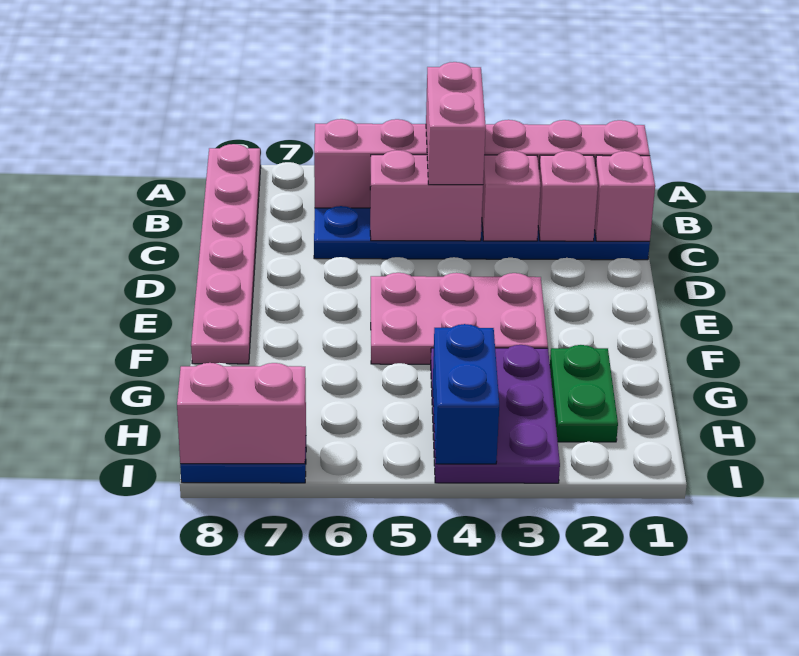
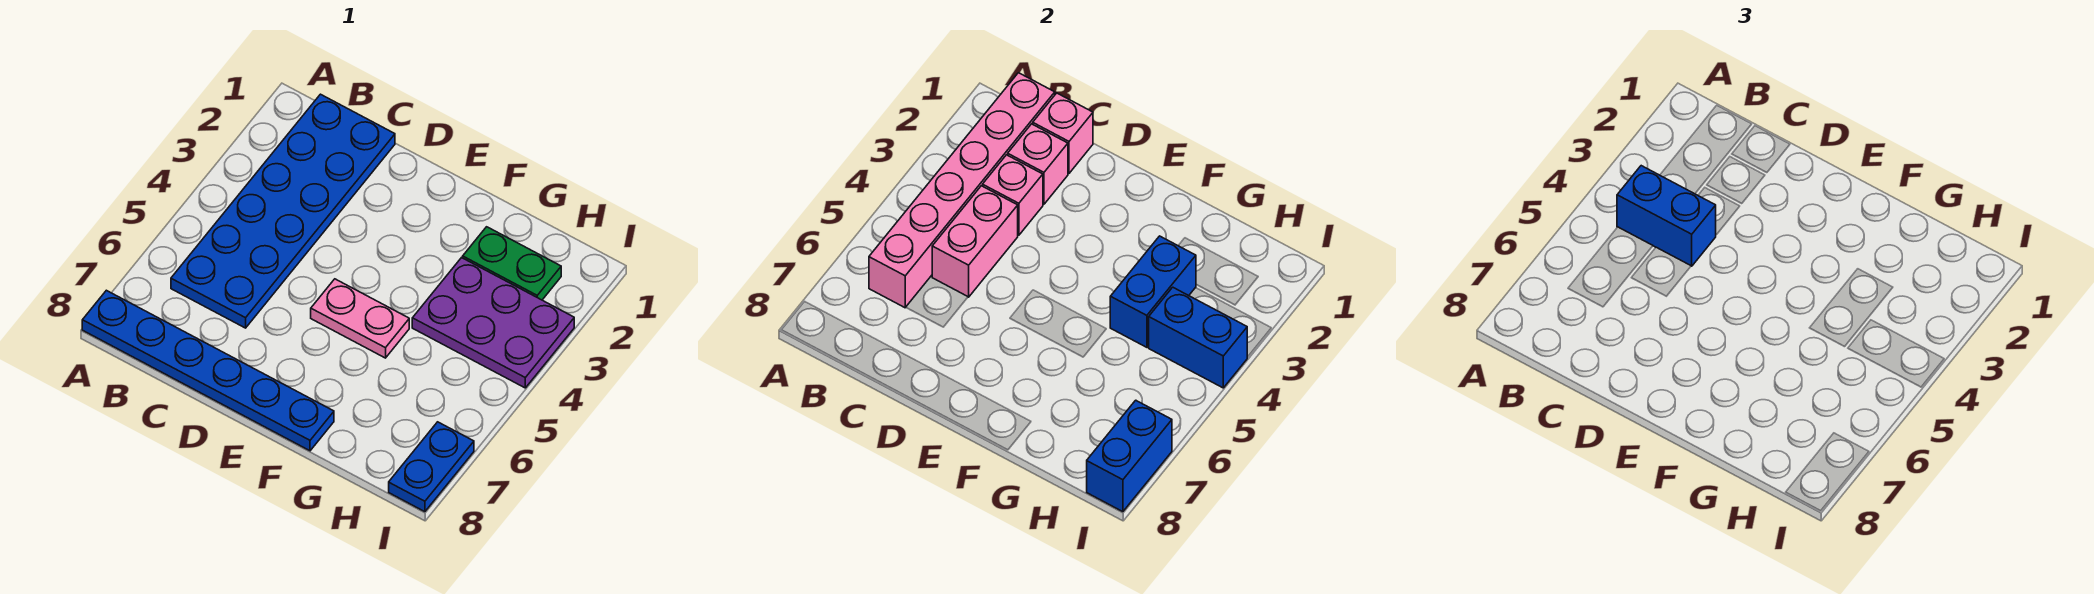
pink 1x6 plate [191,144,261,364] -> blue 1x6 plate [82,290,334,451]
pink 1x2 brick [426,62,486,185] -> blue 1x2 brick [1617,166,1716,266]
pink 2x3 plate [371,273,548,364] -> pink 1x2 plate [311,279,409,358]
none -> blue 1x2 brick [1110,236,1196,347]
pink 1x2 brick [177,363,306,464] -> blue 1x2 brick [1087,400,1172,512]

